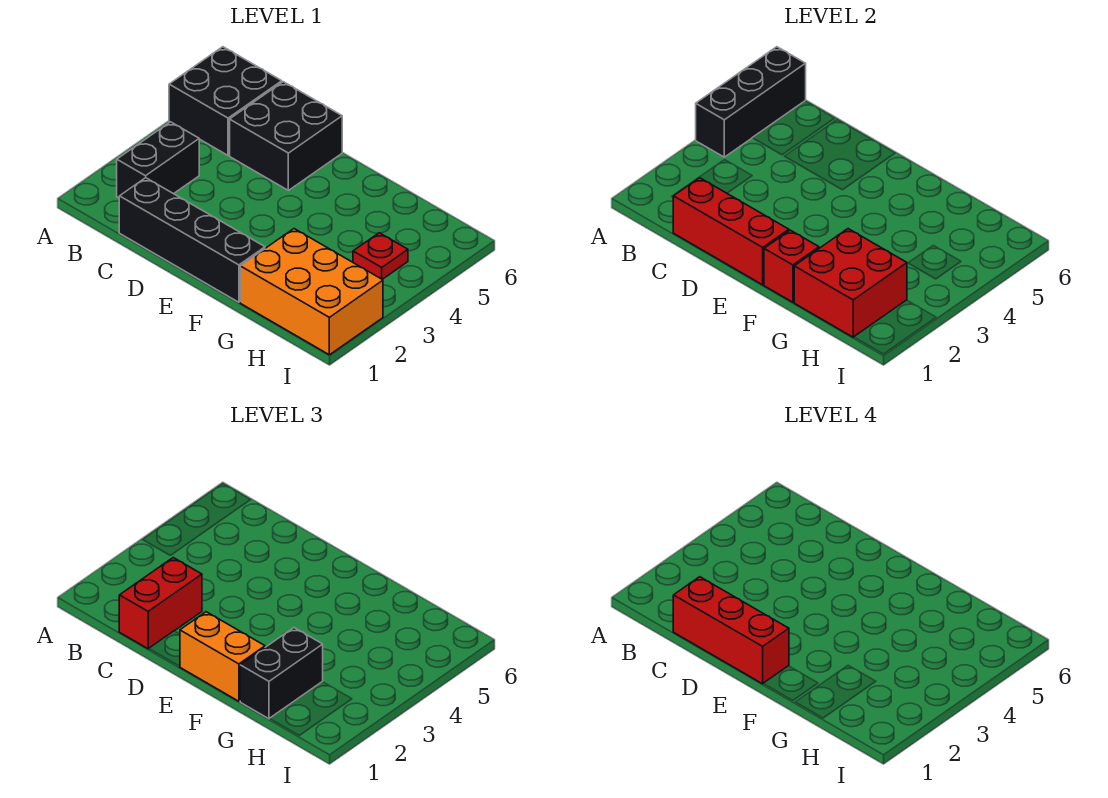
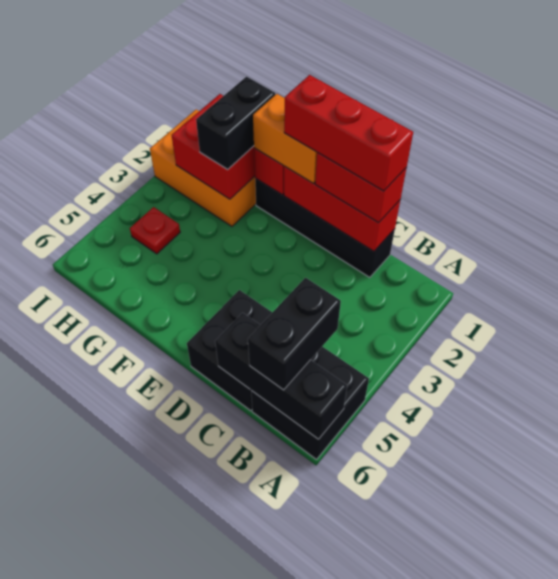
black 1x3 brick [696,47,806,157] -> black 1x3 brick turned to [215,313,347,439]
black 1x2 brick [117,122,199,198] -> black 1x2 brick moved to [248,278,341,390]
red 1x2 brick [119,558,202,649] -> red 1x2 brick turned to [315,153,406,223]

